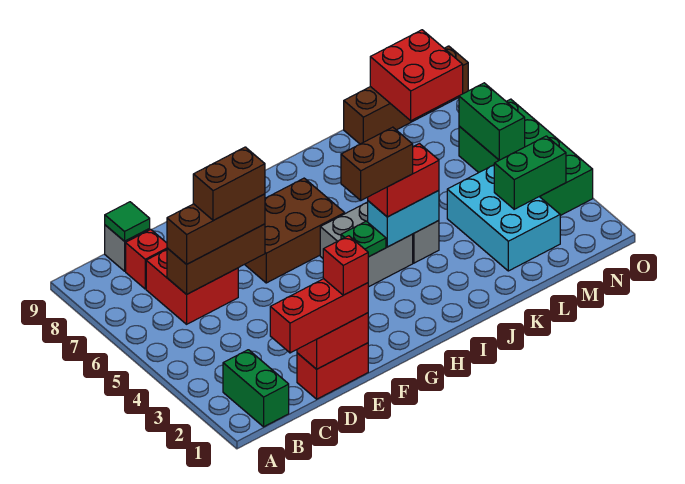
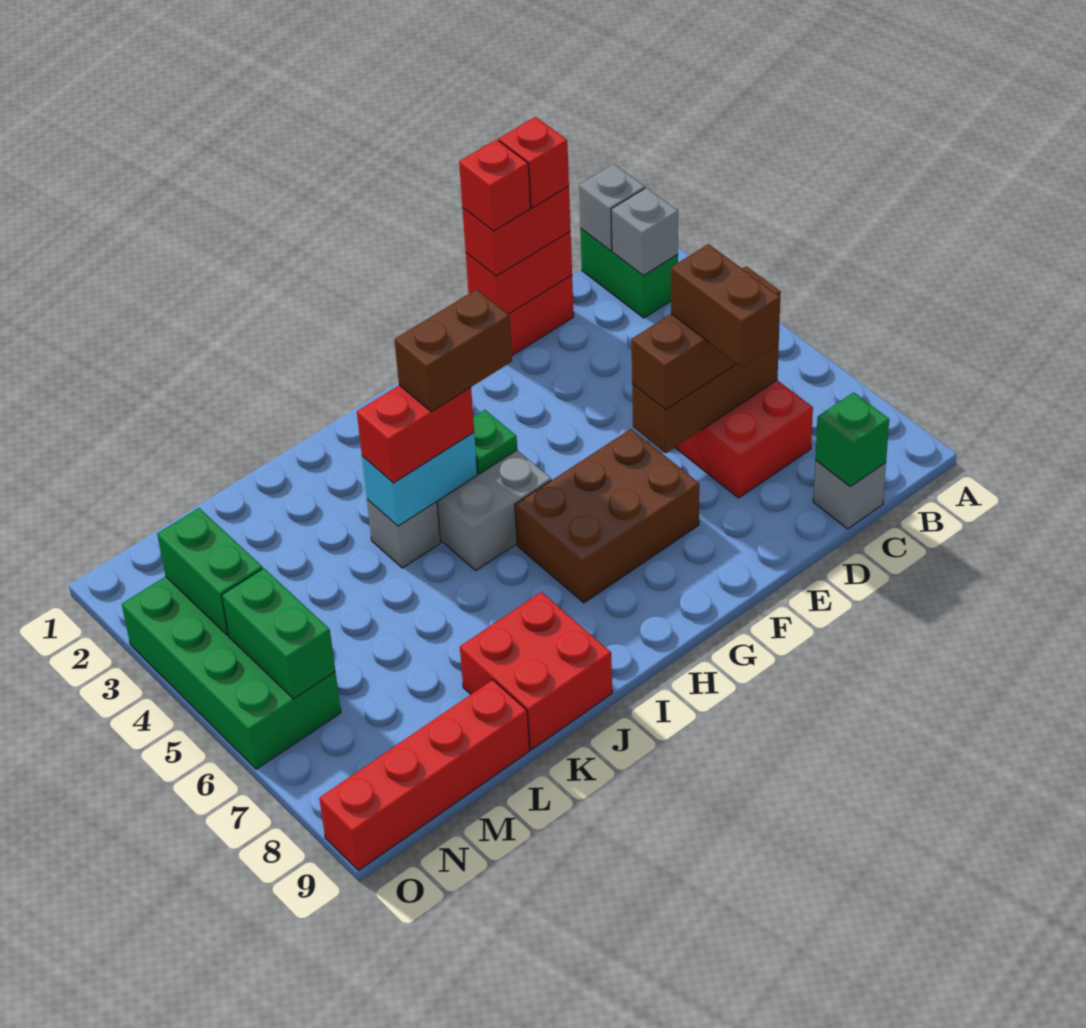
none -> grey 1x1 brick [579,164,645,251]
none -> grey 1x1 brick [611,188,678,276]
red 1x3 brick [270,279,368,353] -> red 1x2 brick [462,186,571,276]
red 1x1 brick [126,230,167,289] -> red 1x1 brick moved to [499,117,569,208]
green 1x1 tile [105,202,150,241] -> green 1x1 brick [815,392,889,486]
brown 1x2 brick [193,147,265,221] -> brown 1x2 brick turned to [671,244,780,367]
cyan 2x3 brick [447,165,560,271] -> none
brown 1x4 brick [344,46,468,144] -> red 1x4 brick [319,680,529,870]
green 1x2 brick [494,136,566,209] -> green 1x2 brick turned to [157,508,263,635]
red 2x2 brick [370,30,463,121] -> red 2x2 brick moved to [460,592,612,749]

